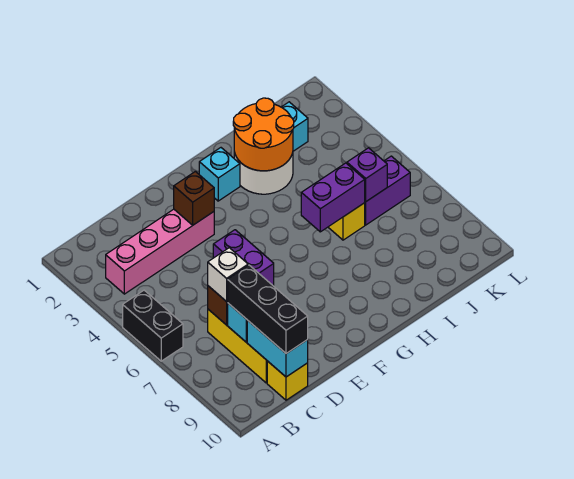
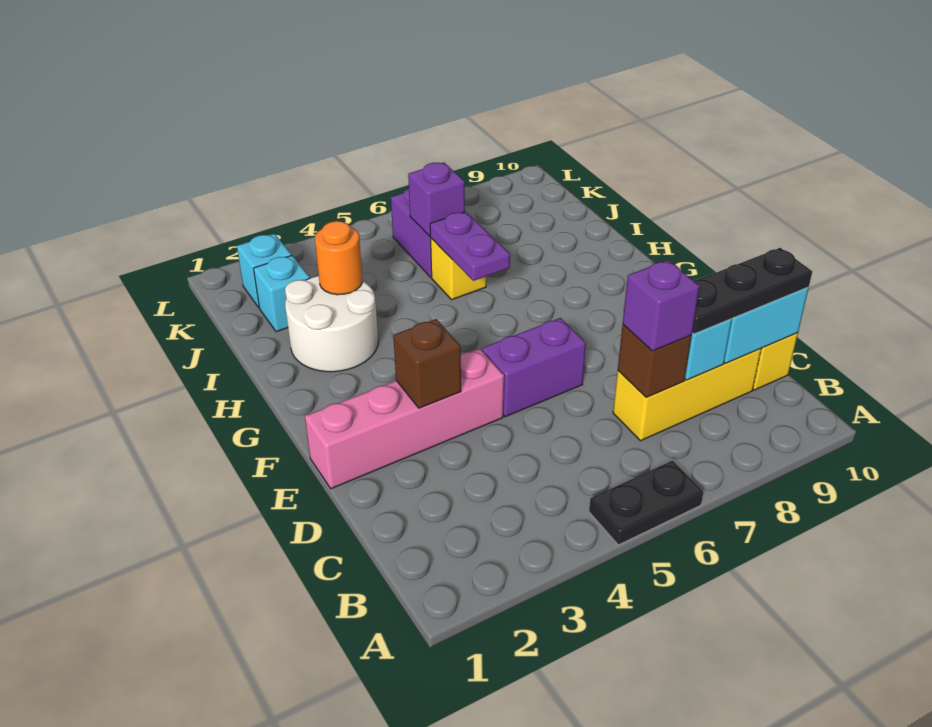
black 1x2 brick [123,290,183,361] -> black 1x2 plate [589,461,703,545]
pink 1x4 brick [106,209,214,294] -> pink 1x4 brick turned to [305,349,504,489]
white 1x1 brick [208,248,248,302] -> purple 1x1 brick [623,260,700,351]
black 1x3 brick [228,265,308,354] -> black 1x3 plate [692,248,812,334]
cyan 1x1 brick [199,148,240,201] -> cyan 1x1 brick moved to [237,234,292,308]
orange 2x2 round brick [233,98,294,171] -> orange 1x1 round brick [315,221,362,295]
purple 1x2 brick [301,163,365,232] -> purple 1x2 plate [430,212,510,281]

